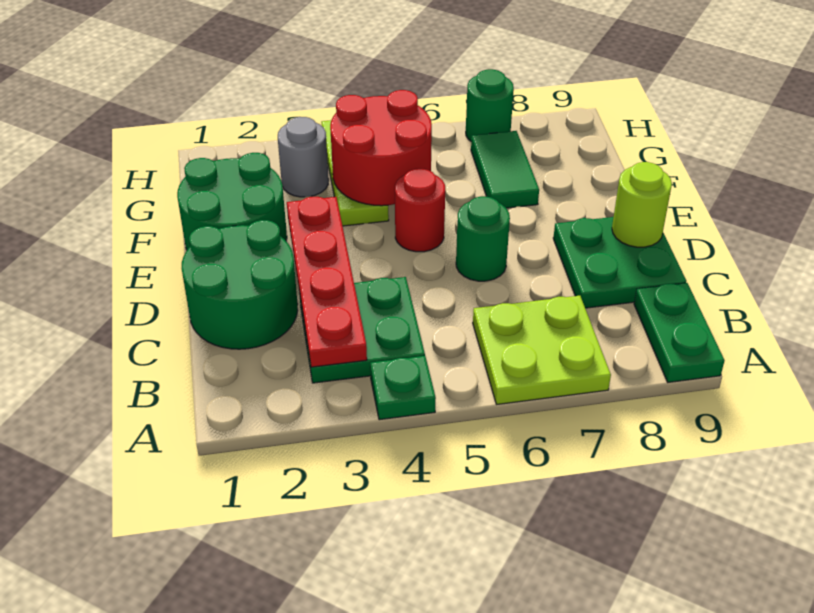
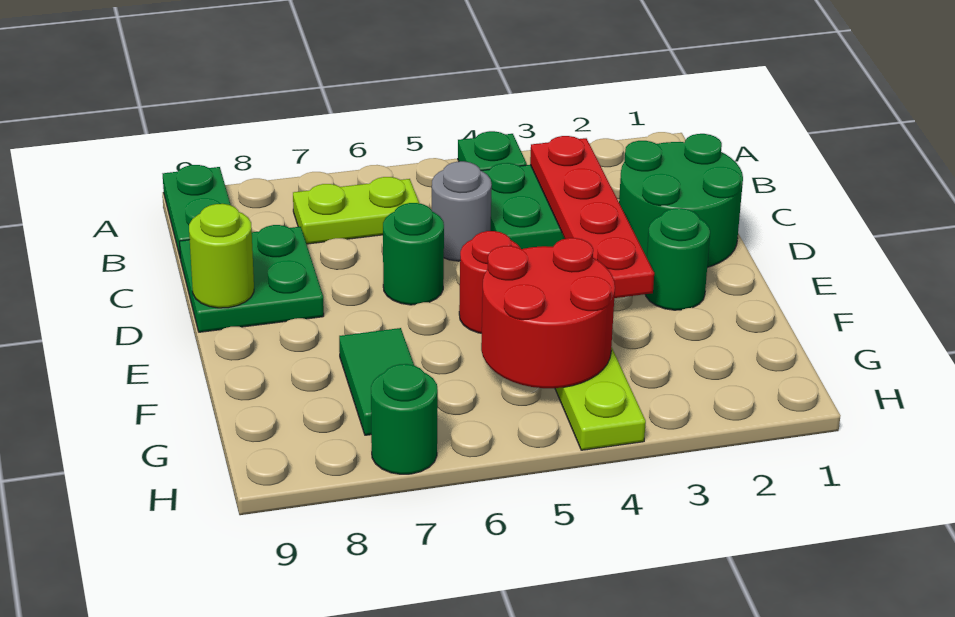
lime 2x2 plate [473,296,611,404] -> lime 1x2 plate [293,177,419,244]
green 2x2 round brick [177,153,287,250] -> green 1x1 round brick [645,208,710,310]
grey 1x1 round brick [278,117,329,197] -> grey 1x1 round brick moved to [432,161,492,261]

